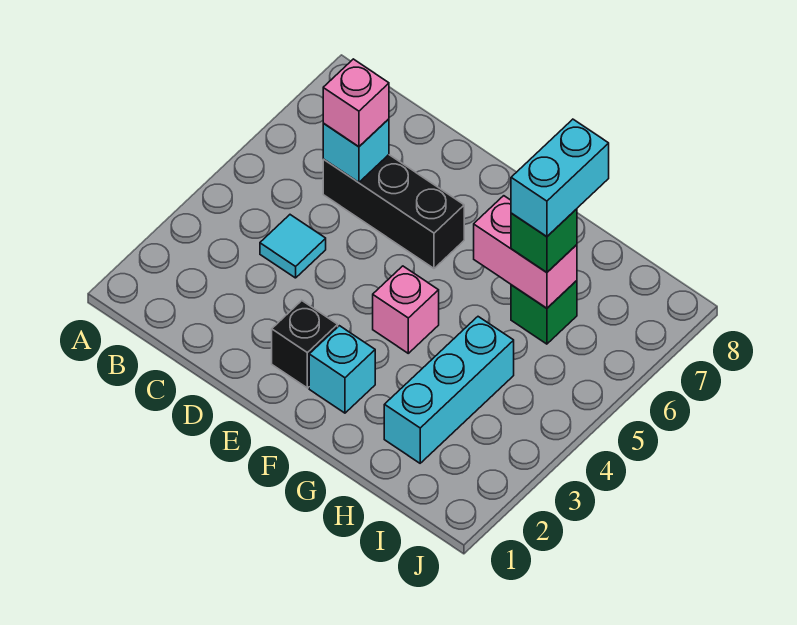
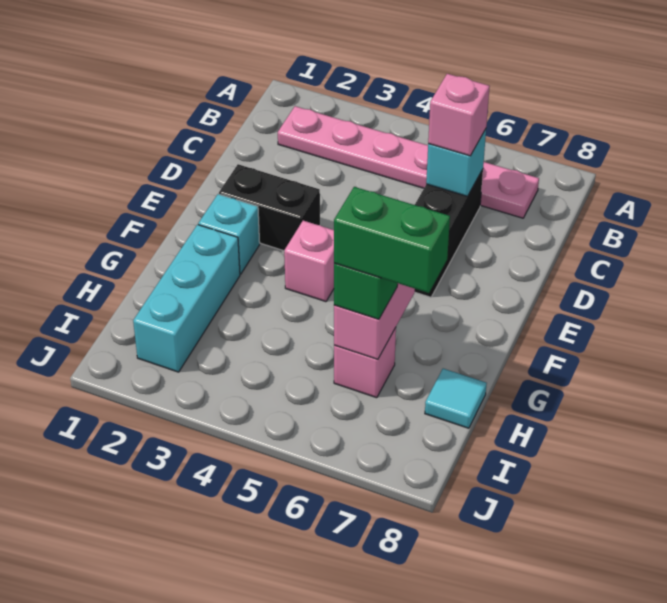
none -> pink 1x6 plate [278,106,539,218]
cyan 1x1 tile [260,215,326,278] -> cyan 1x1 tile moved to [425,369,487,428]
black 1x1 brick [272,301,338,388] -> black 1x2 brick [219,164,320,251]
cyan 1x3 brick [384,317,514,463] -> cyan 1x3 brick turned to [133,225,240,372]
green 1x1 brick [511,281,577,344] -> pink 1x1 brick [334,328,396,398]
cyan 1x2 brick [511,119,609,236] -> green 1x2 brick [334,187,450,293]

